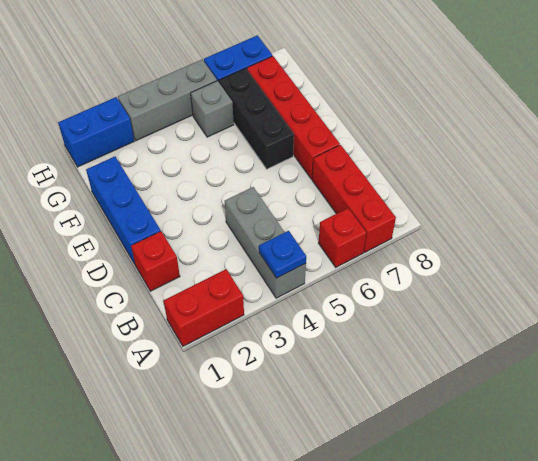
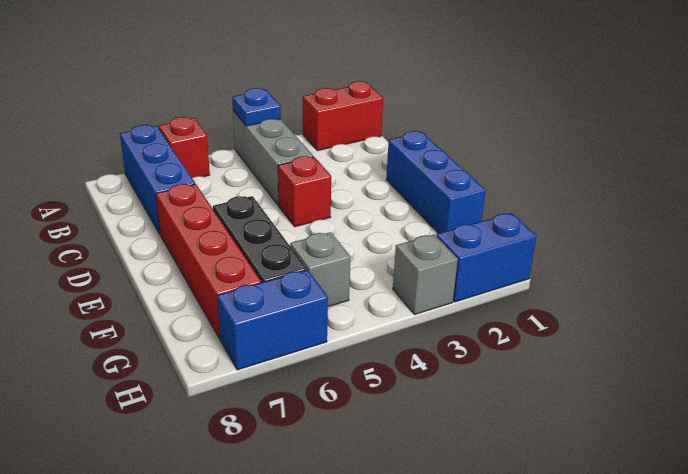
red 1x3 brick [312,145,396,252] -> blue 1x3 brick [120,125,195,234]
red 1x1 brick [131,231,180,291] -> red 1x1 brick moved to [278,156,331,227]
grey 1x3 brick [118,60,217,141] -> grey 1x1 brick [393,235,458,315]

